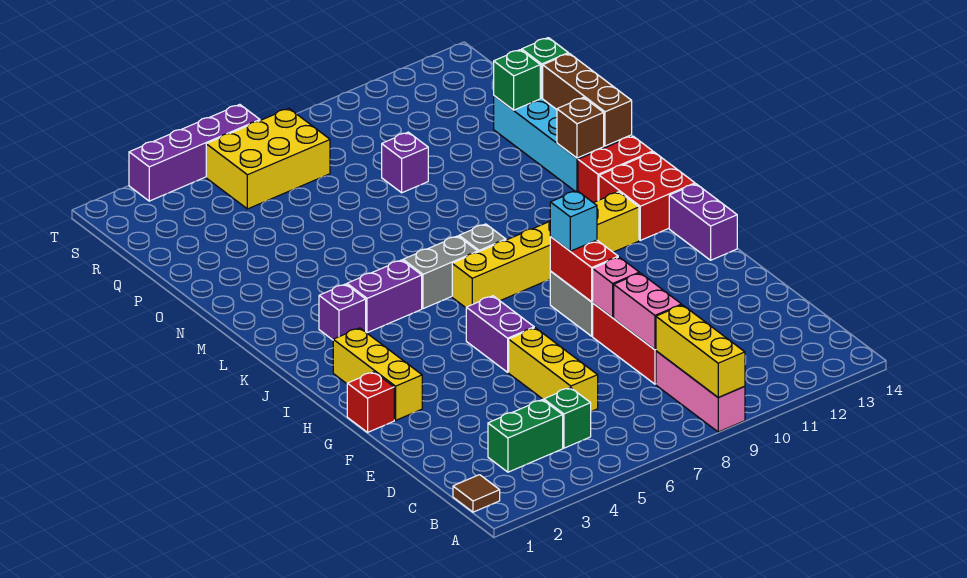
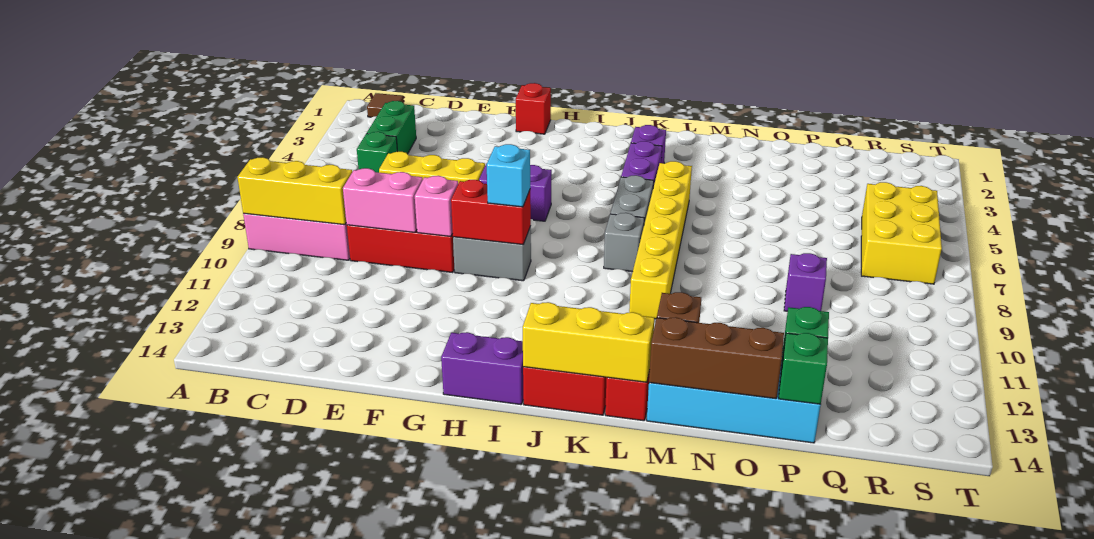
yellow 1x3 brick [333,328,422,420] -> yellow 1x3 brick moved to [523,302,654,382]
yellow 1x6 brick [452,192,639,308] -> yellow 1x6 brick moved to [629,161,692,319]
purple 1x4 brick [129,104,260,201] -> none

